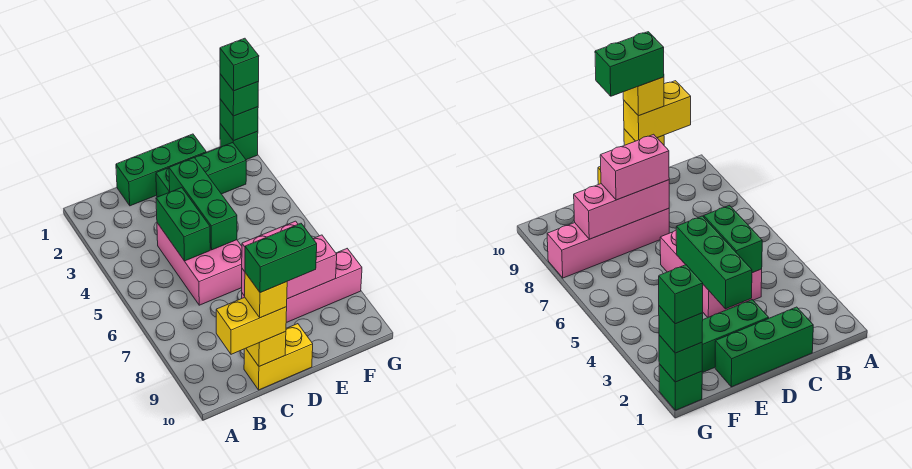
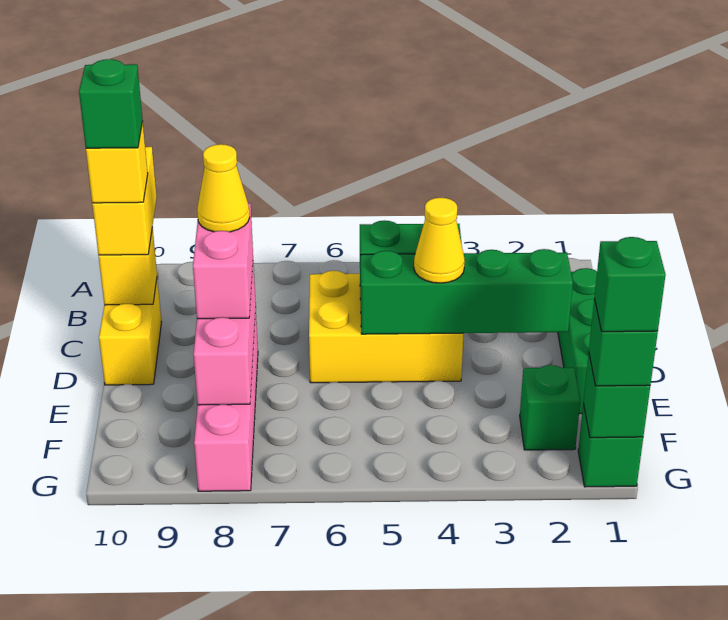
pink 2x3 brick [157,223,242,305] -> yellow 2x3 brick [309,271,463,383]
green 1x2 brick [245,223,317,293] -> green 1x1 brick [79,59,143,148]
green 1x3 brick [156,143,246,197] -> green 1x1 brick [520,365,580,450]
green 1x3 brick [169,158,237,250] -> green 1x4 brick [361,249,573,334]
none -> yellow 1x1 cone [414,198,465,283]
none -> yellow 1x1 cone [197,144,250,232]

